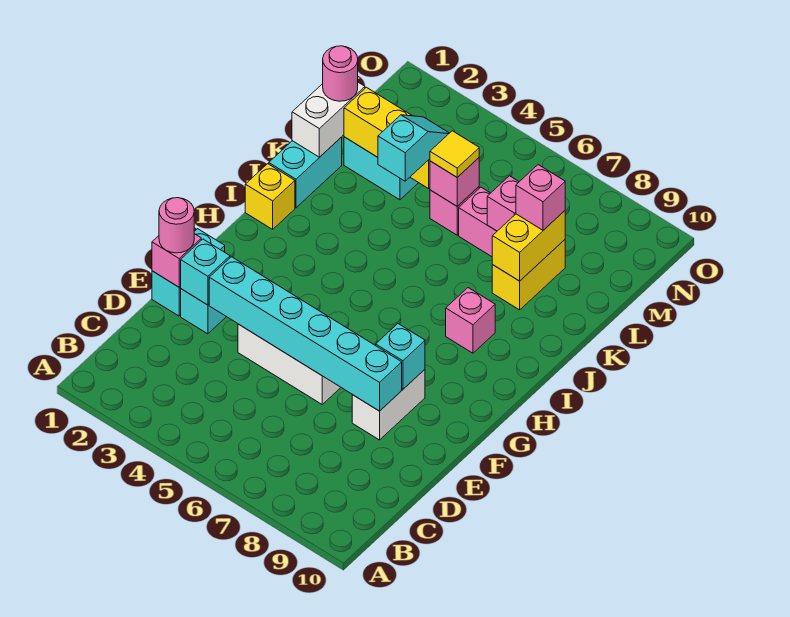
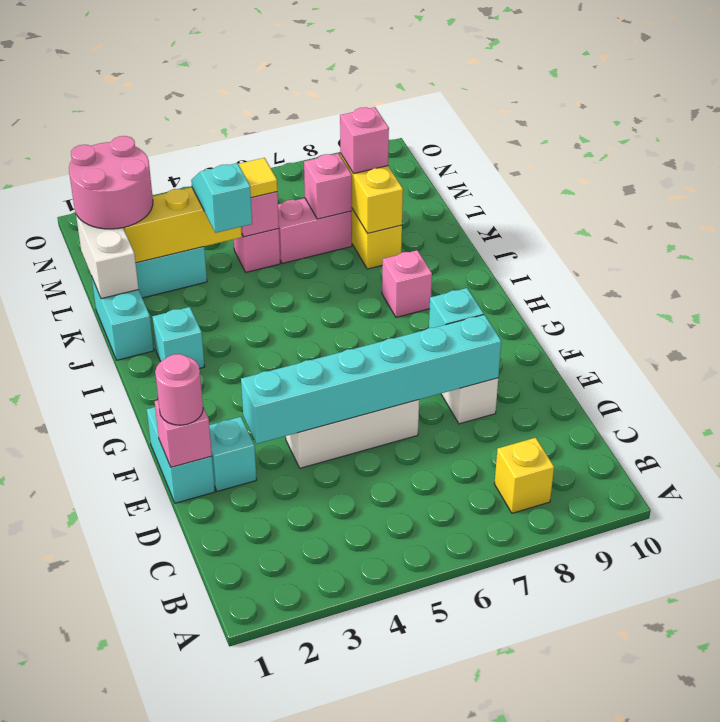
cyan 1x1 brick [181,239,230,305] -> cyan 1x1 brick moved to [152,307,205,368]
yellow 1x1 brick [245,164,295,229] -> yellow 1x1 brick moved to [494,438,554,513]
pink 1x1 round brick [323,46,358,101] -> pink 2x2 round brick [69,136,153,229]

